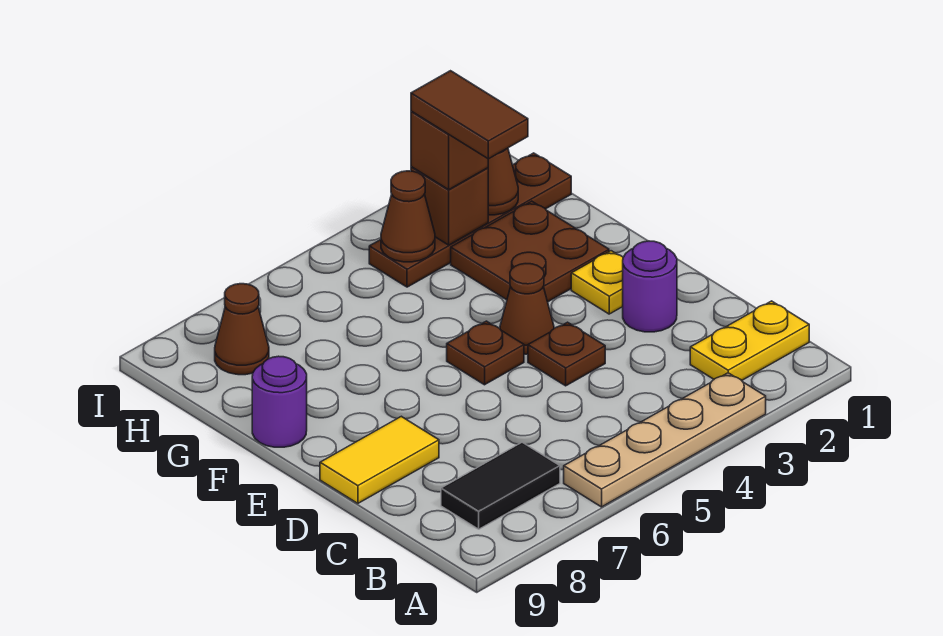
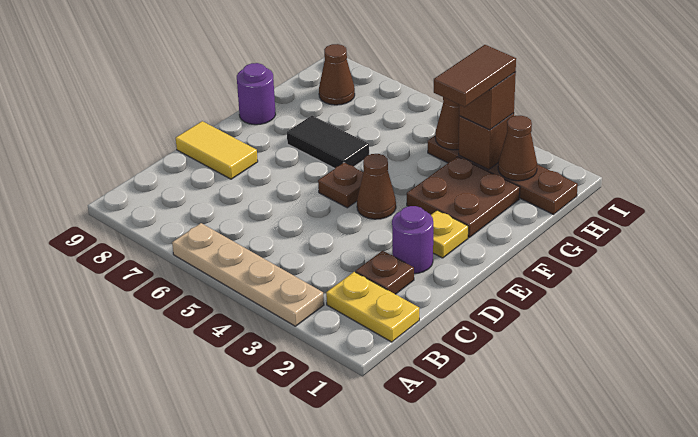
black 1x2 tile [441,442,560,529] -> black 1x2 tile moved to [287,116,369,168]
brown 1x1 plate [528,322,605,386] -> brown 1x1 plate moved to [356,251,414,294]

